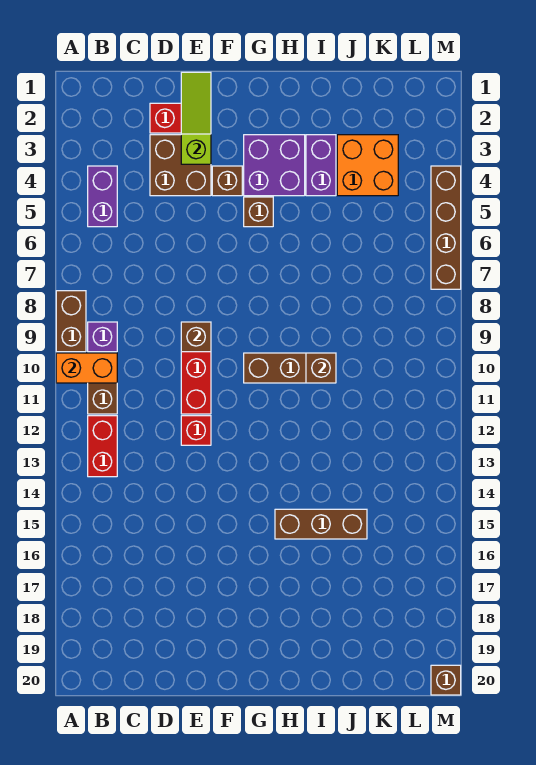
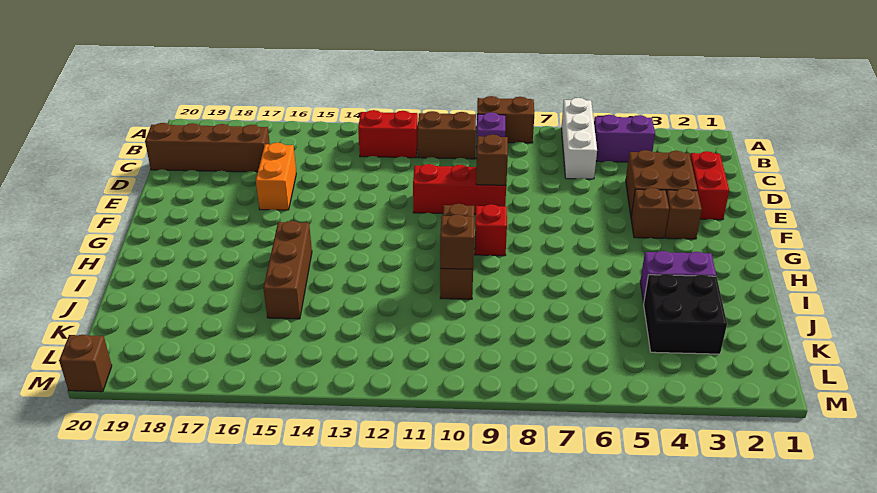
none -> white 1x3 brick [561,98,597,179]
orange 1x2 brick [56,353,117,383] -> orange 1x2 brick moved to [256,143,296,210]
lime 1x3 slope [181,72,211,164] -> none
red 1x1 brick [181,416,211,445] -> red 1x1 brick moved to [475,204,507,256]
purple 2x2 brick [244,135,305,196] -> none
brown 1x1 brick [244,197,273,227] -> brown 1x1 brick moved to [665,189,702,239]
orange 2x2 brick [337,135,398,196] -> black 2x2 brick [644,274,727,354]
brown 1x4 brick [431,166,461,289] -> brown 1x4 brick moved to [145,123,270,172]

